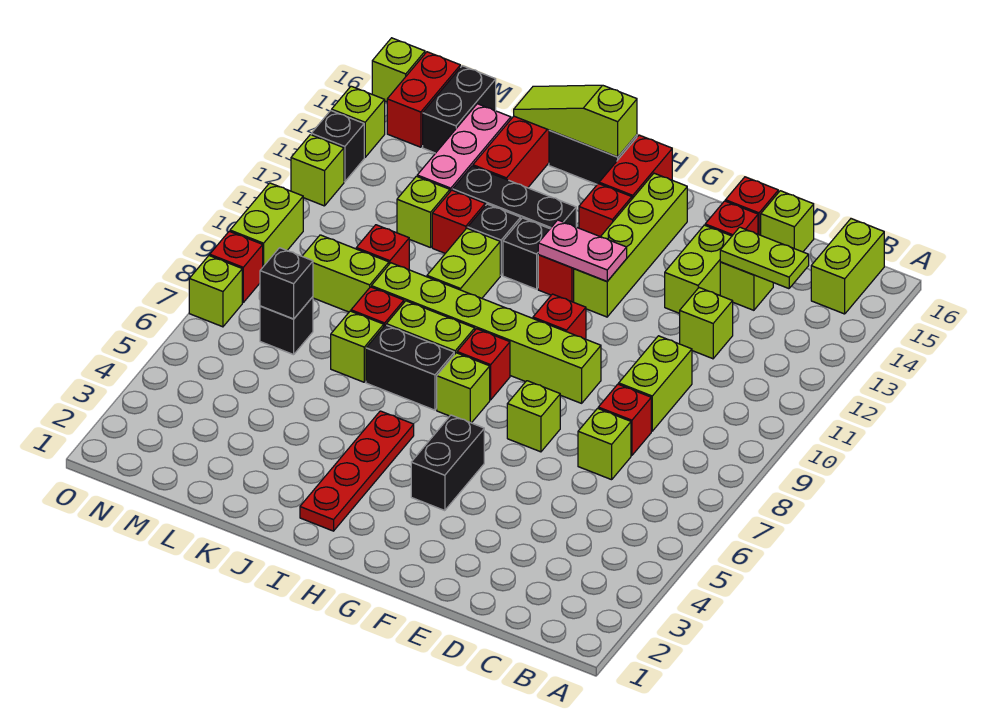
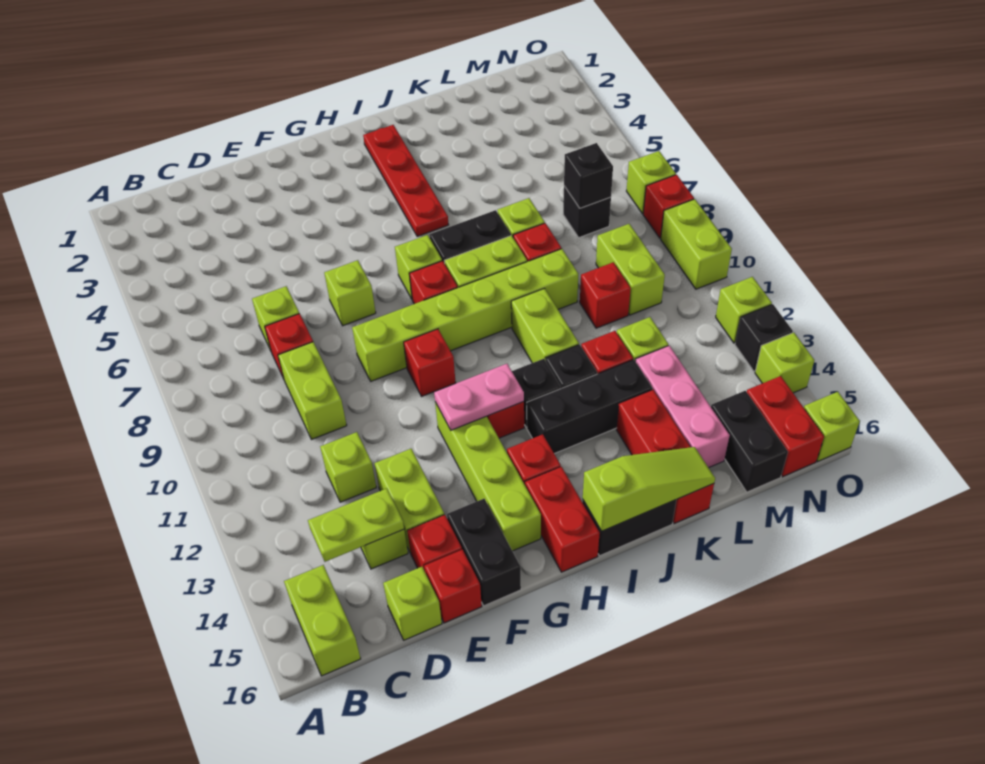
black 1x2 brick [411,415,484,511] -> black 1x2 brick moved to [447,499,521,606]
lime 1x2 brick [302,235,389,312] -> lime 1x2 brick turned to [596,224,665,315]

